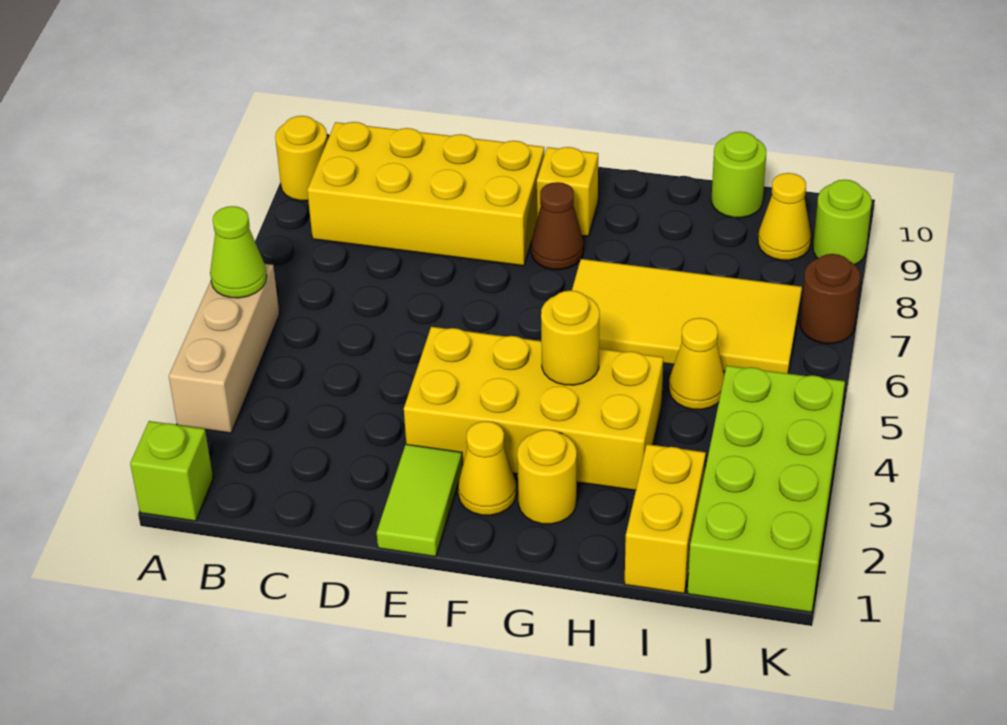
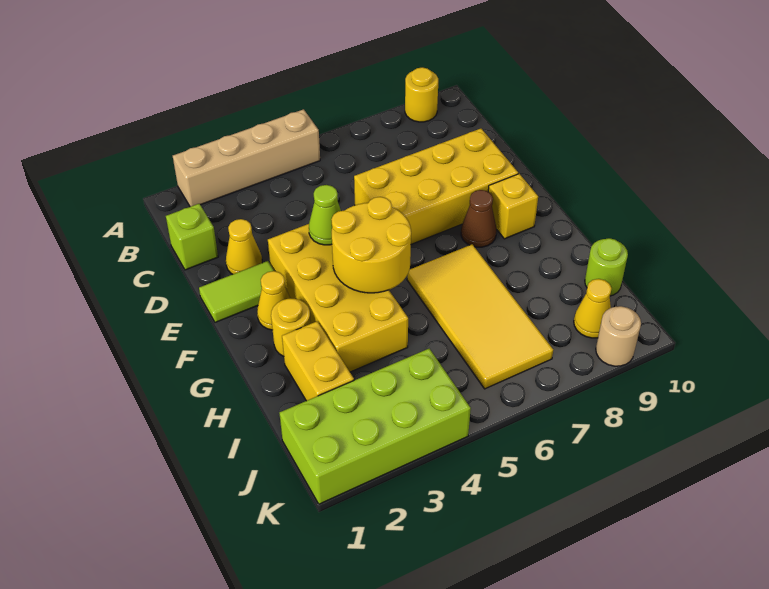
lime 1x1 brick [130,421,213,521] -> lime 1x1 brick moved to [166,204,218,270]
tan 1x3 brick [169,264,279,433] -> tan 1x4 brick [173,109,320,207]
lime 1x1 cone [210,206,267,298] -> lime 1x1 cone moved to [309,185,341,245]
yellow 2x4 brick [307,122,544,266] -> yellow 2x4 brick turned to [354,129,518,244]
yellow 1x1 round brick [541,290,600,385] -> yellow 2x2 round brick [331,197,411,293]
yellow 1x2 brick [625,444,706,593] -> yellow 1x2 brick turned to [282,321,354,401]
yellow 1x1 cone [669,318,724,410] -> yellow 1x1 cone moved to [226,219,262,274]
brown 1x1 round brick [800,254,860,344] -> none
lime 1x1 round brick [813,180,872,265] -> tan 1x1 round brick [596,306,641,366]

